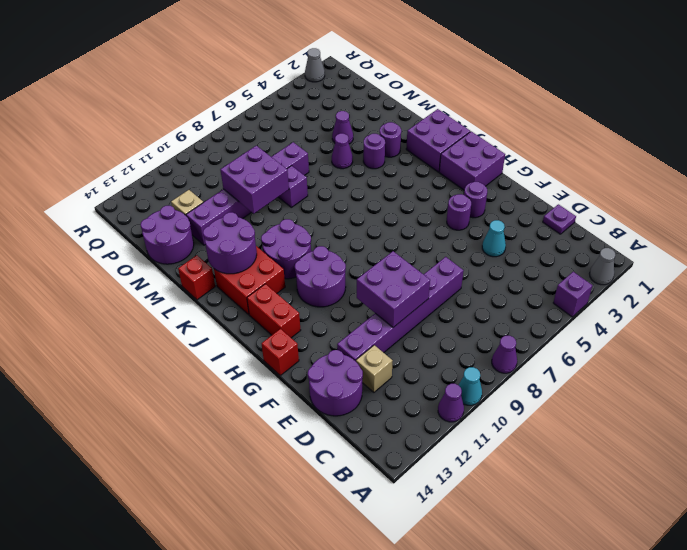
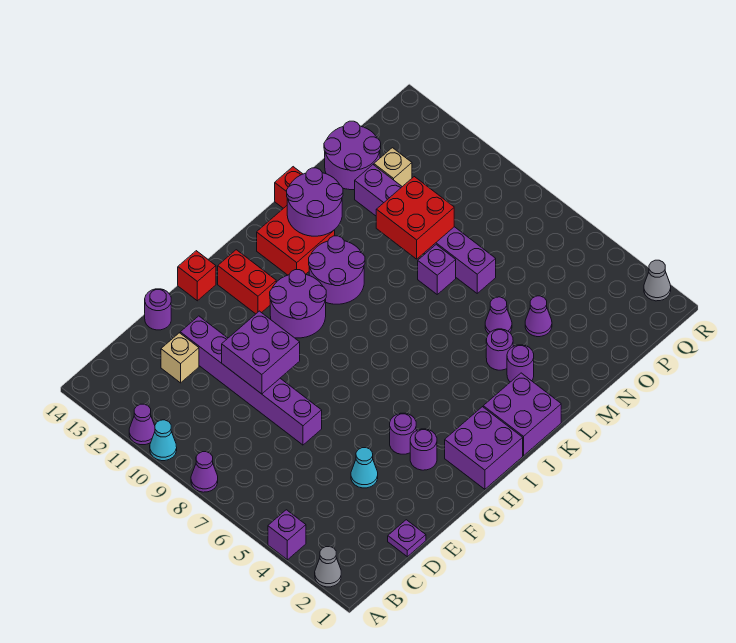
purple 2x2 round brick [308,350,363,416] -> purple 1x1 round brick [145,289,171,330]
red 1x2 brick [247,284,301,338] -> red 1x2 brick turned to [218,250,276,314]
purple 2x2 brick [220,146,289,214] -> red 2x2 brick [376,177,454,259]

